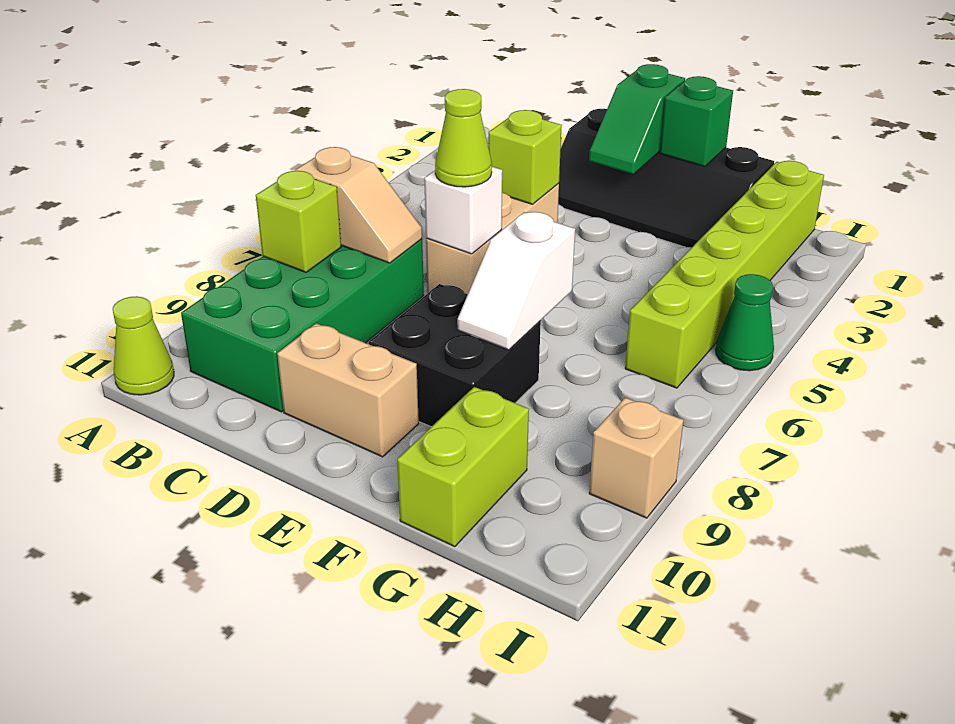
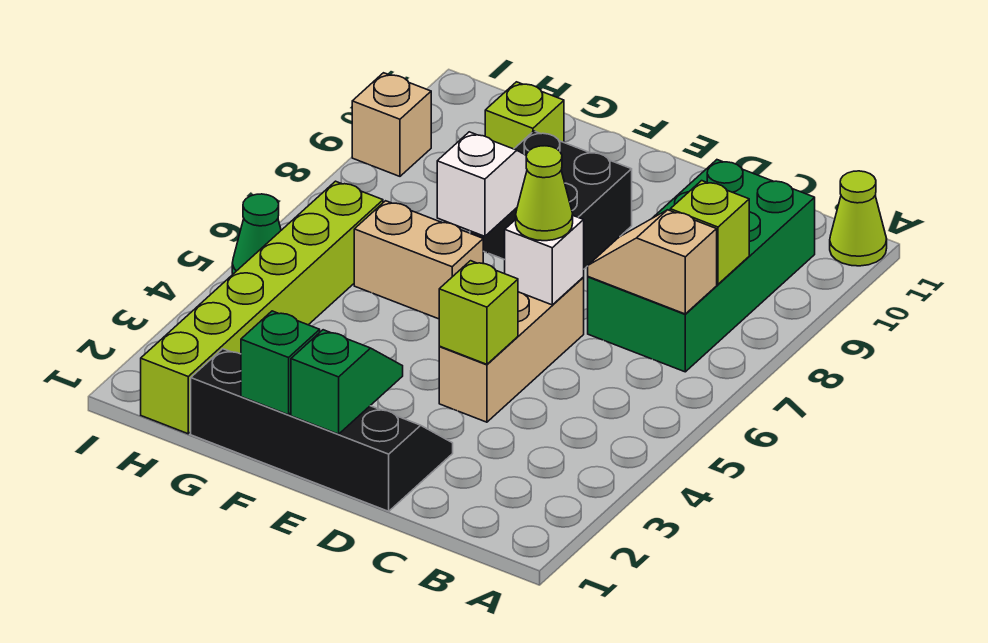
tan 1x2 brick [277,323,419,457] -> tan 1x2 brick moved to [354,201,483,319]
lime 1x2 brick [397,387,529,547] -> lime 1x1 brick [485,82,564,149]

